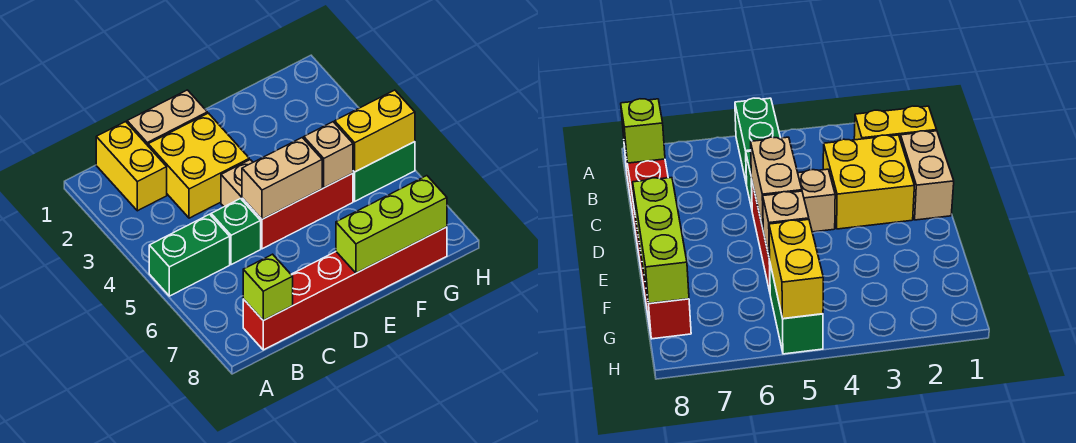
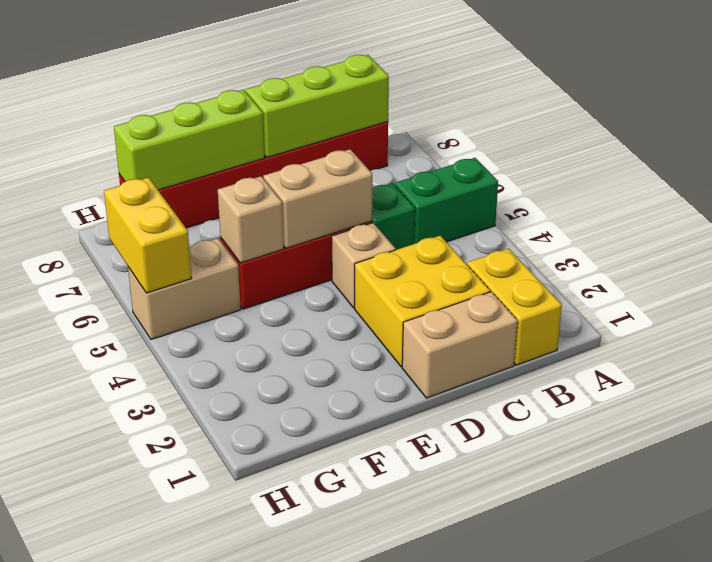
lime 1x1 brick [243,254,293,320] -> lime 1x3 brick [246,55,389,157]
green 1x2 brick [353,142,415,201] -> tan 1x2 brick [128,238,241,340]
yellow 1x2 brick [335,90,415,172] -> yellow 1x2 brick turned to [104,178,192,293]

